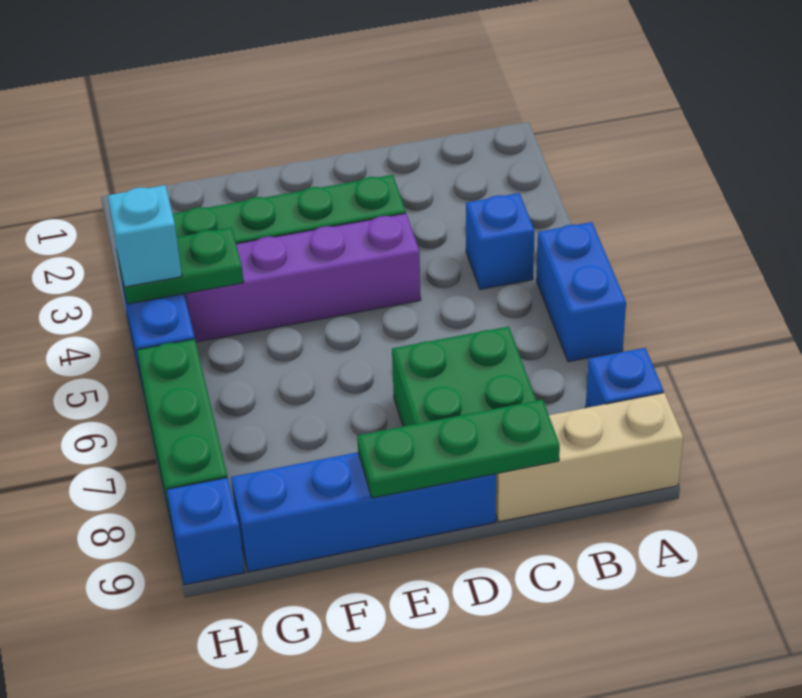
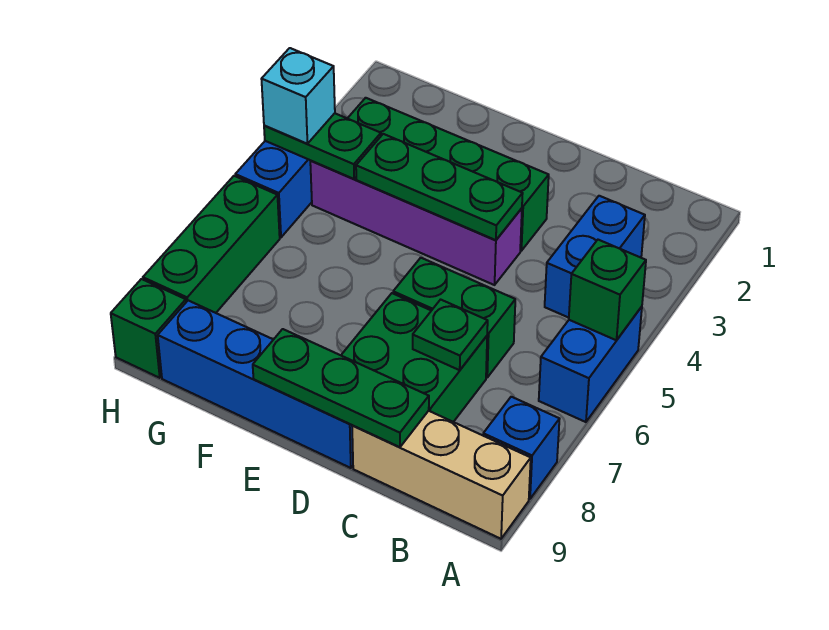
none -> green 1x1 brick [569,240,646,340]
blue 1x1 brick [466,193,534,289] -> blue 1x2 brick [545,196,645,318]
none -> green 1x2 brick [393,258,515,377]
none -> green 1x1 plate [413,300,488,370]
none -> green 1x3 plate [356,134,523,240]
blue 1x1 brick [167,478,245,585] -> green 1x1 brick [111,279,186,378]

